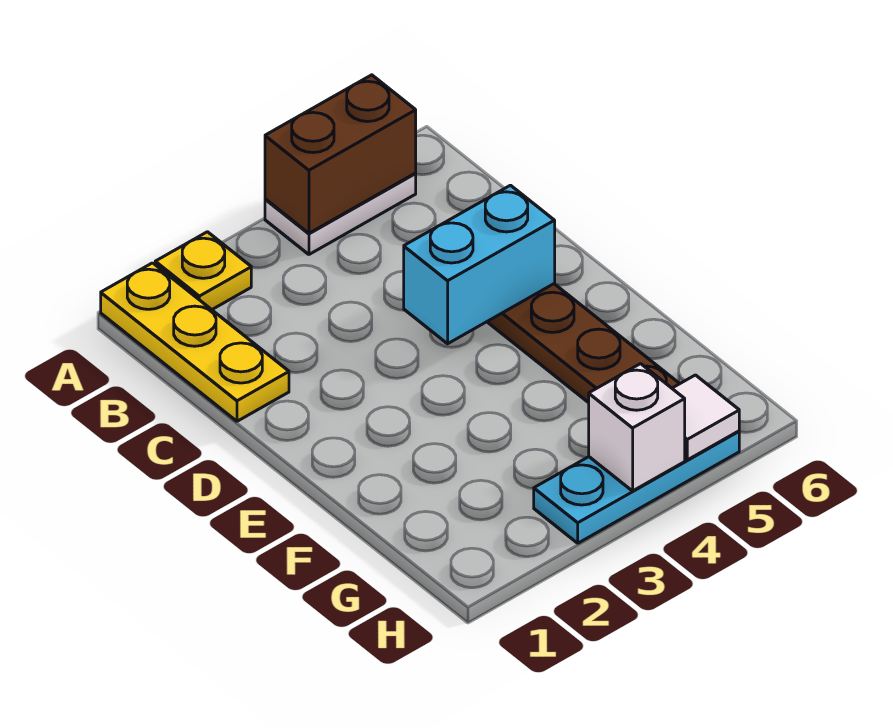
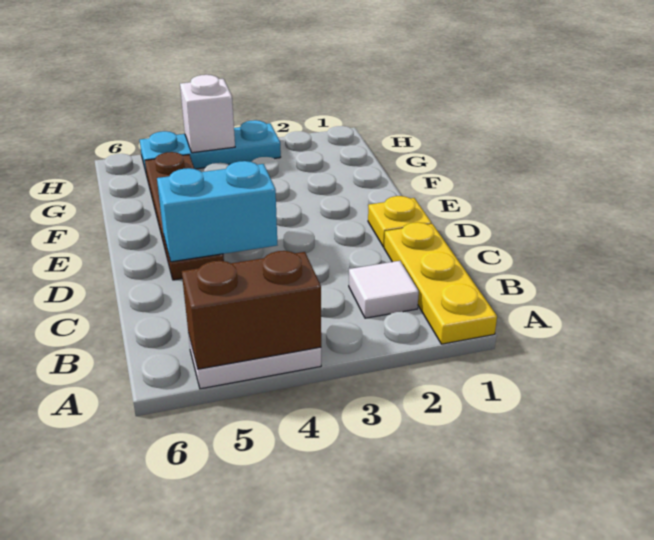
yellow 1x1 plate [155,232,251,310] -> yellow 1x1 plate moved to [368,196,432,247]
white 1x1 tile [672,375,739,460] -> white 1x1 tile moved to [349,261,419,318]

